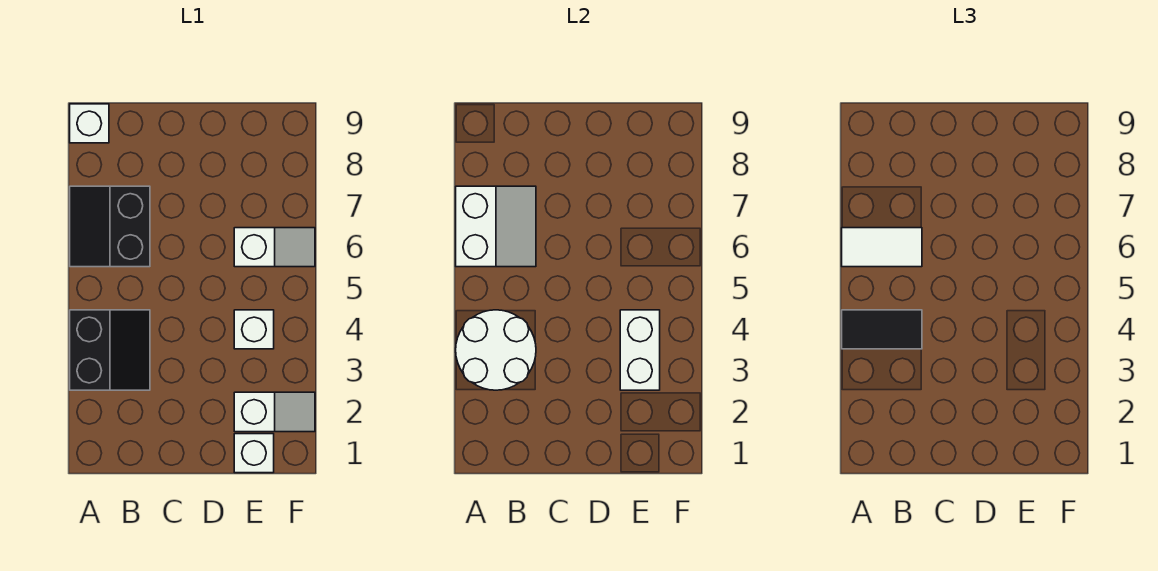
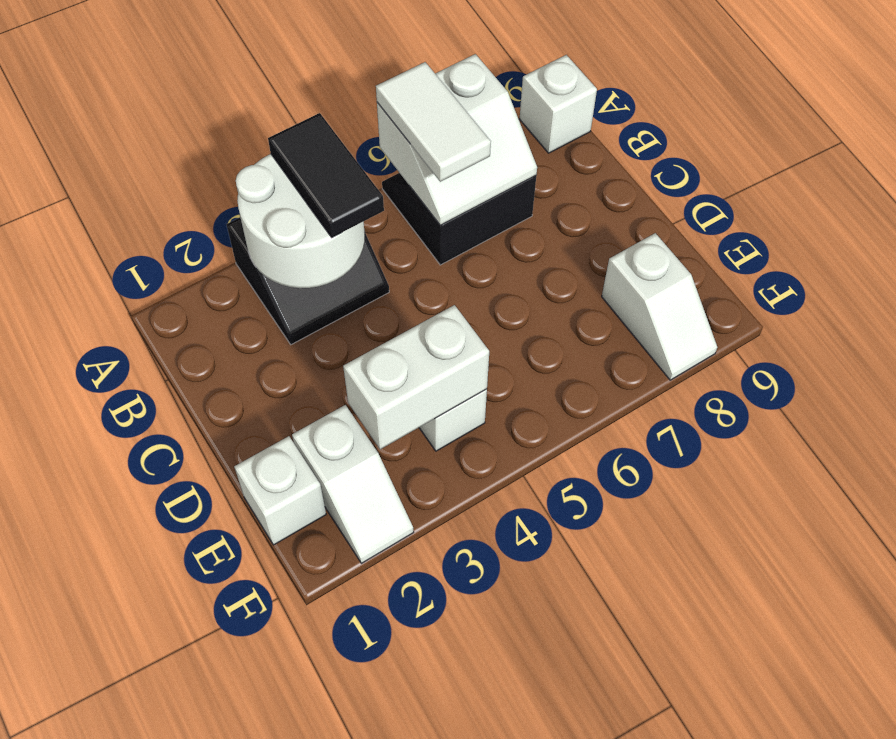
white 1x2 slope [234,228,315,267] -> white 1x2 slope moved to [602,233,717,380]

